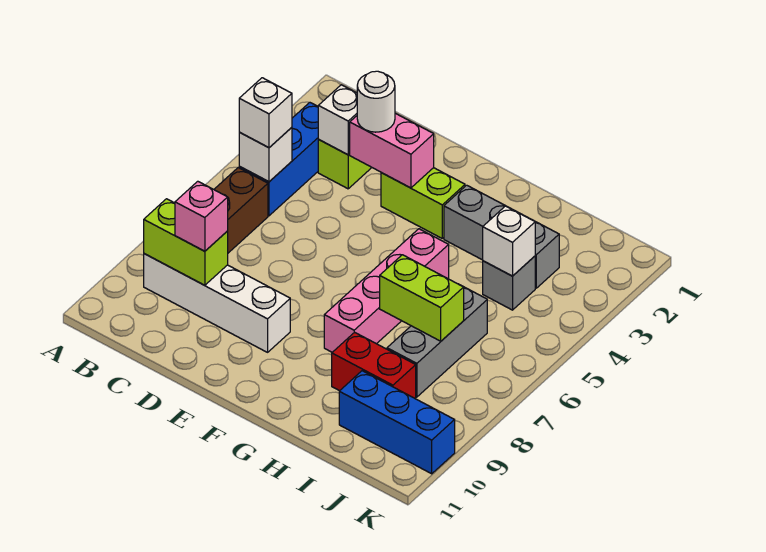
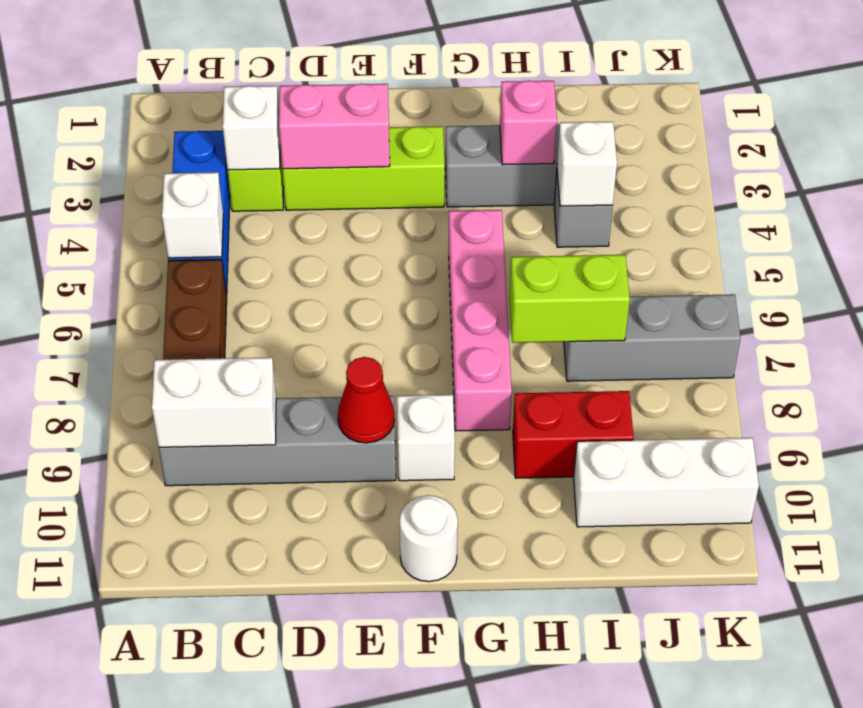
white 1x1 brick [239,78,292,148] -> white 1x1 brick moved to [397,395,455,481]
white 1x4 brick [144,254,290,352] -> grey 1x4 brick [159,396,396,486]
lime 1x2 brick [144,199,228,285] -> white 1x2 brick [152,357,276,447]
pink 1x1 brick [175,181,228,251] -> pink 1x1 brick moved to [500,80,557,165]
white 1x1 round brick [357,71,395,132] -> white 1x1 round brick moved to [400,495,458,582]
lime 1x2 brick [381,168,465,238] -> lime 1x3 brick [283,126,445,210]
none -> red 1x1 cone [338,357,395,443]
grey 1x3 brick [387,287,487,397] -> grey 1x3 brick turned to [564,294,740,381]
blue 1x3 brick [339,371,455,474] -> white 1x3 brick [574,438,759,527]

